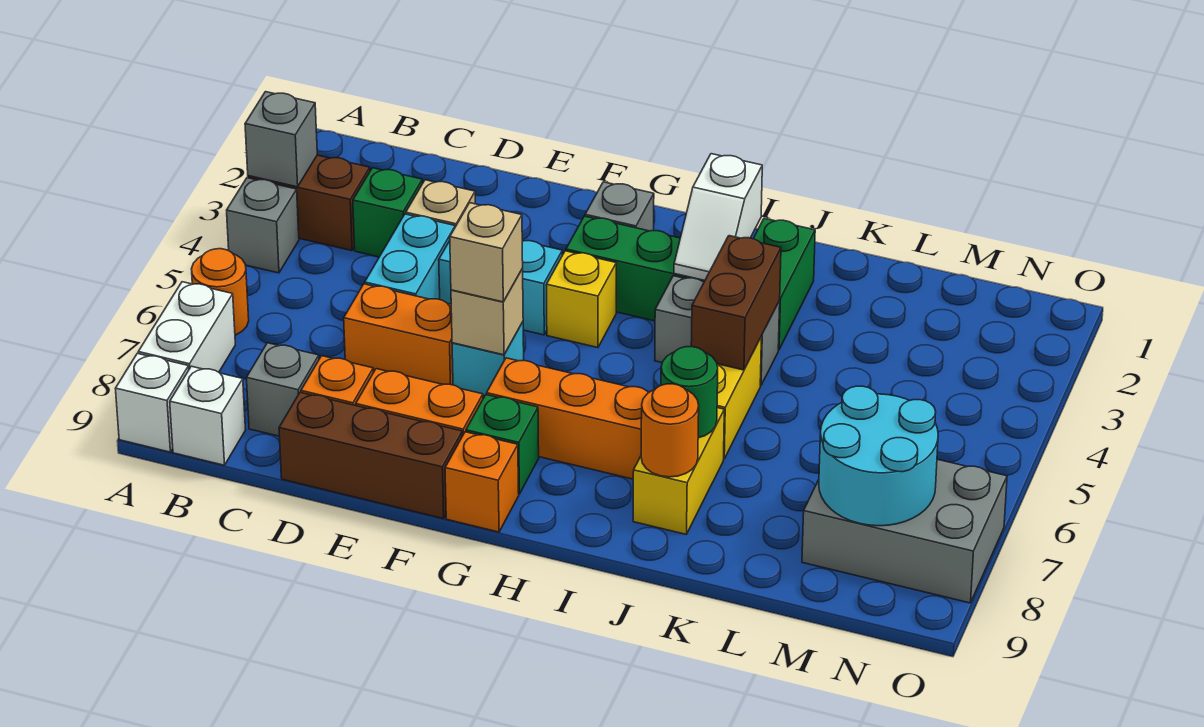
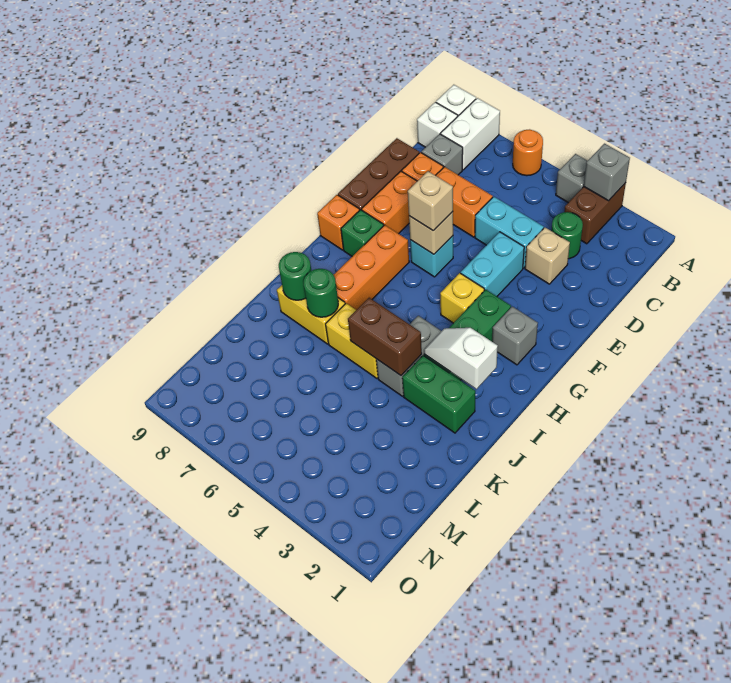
white 1x2 brick [138,282,235,372] -> white 1x2 brick turned to [441,98,500,170]
green 1x1 brick [353,168,422,257] -> green 1x1 round brick [551,212,583,259]
orange 1x2 brick [344,284,453,385] -> orange 1x2 brick turned to [435,167,493,237]
orange 1x1 round brick [641,384,699,477] -> green 1x1 round brick [279,252,311,300]
grey 2x3 brick [802,459,1007,603] -> none
cyan 2x2 round brick [819,386,938,526] -> none

